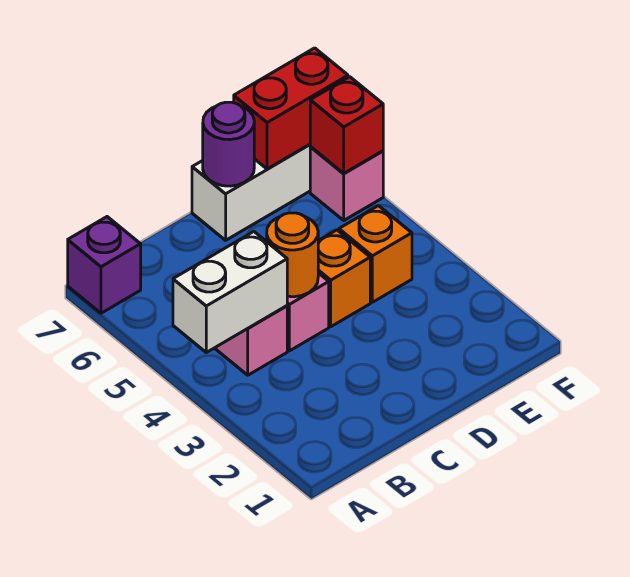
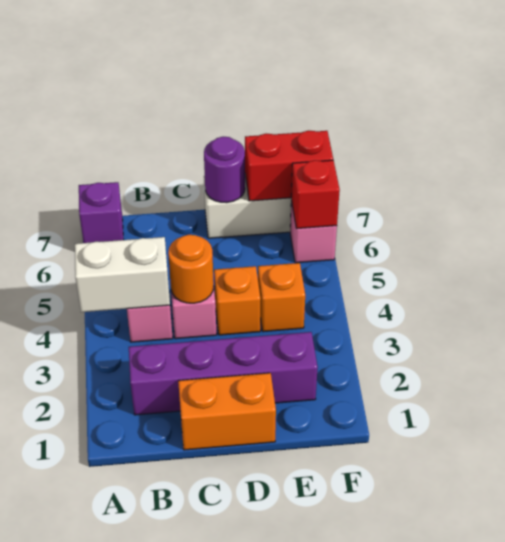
none -> purple 1x4 brick [129,332,318,415]
none -> orange 1x2 brick [178,373,276,450]

